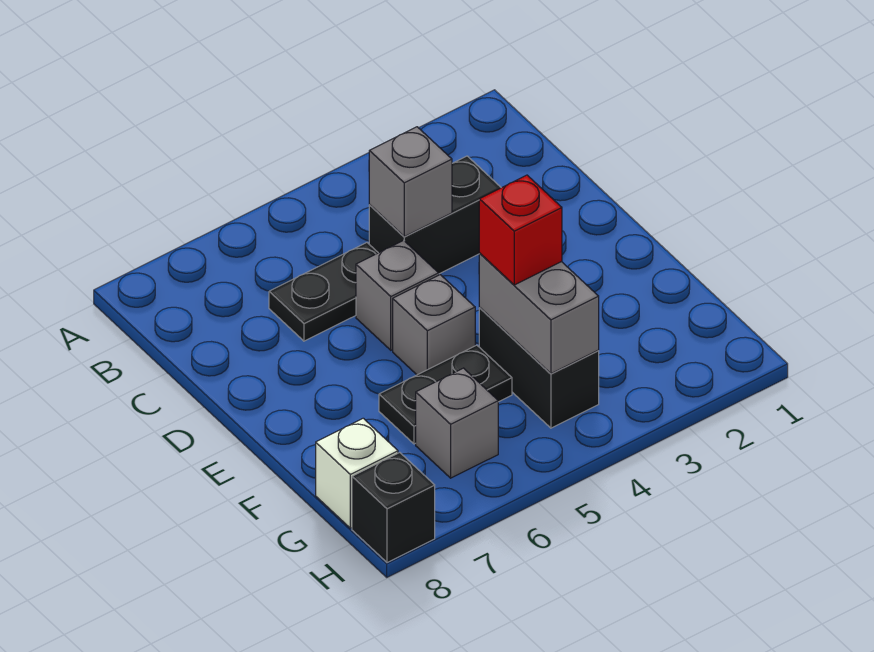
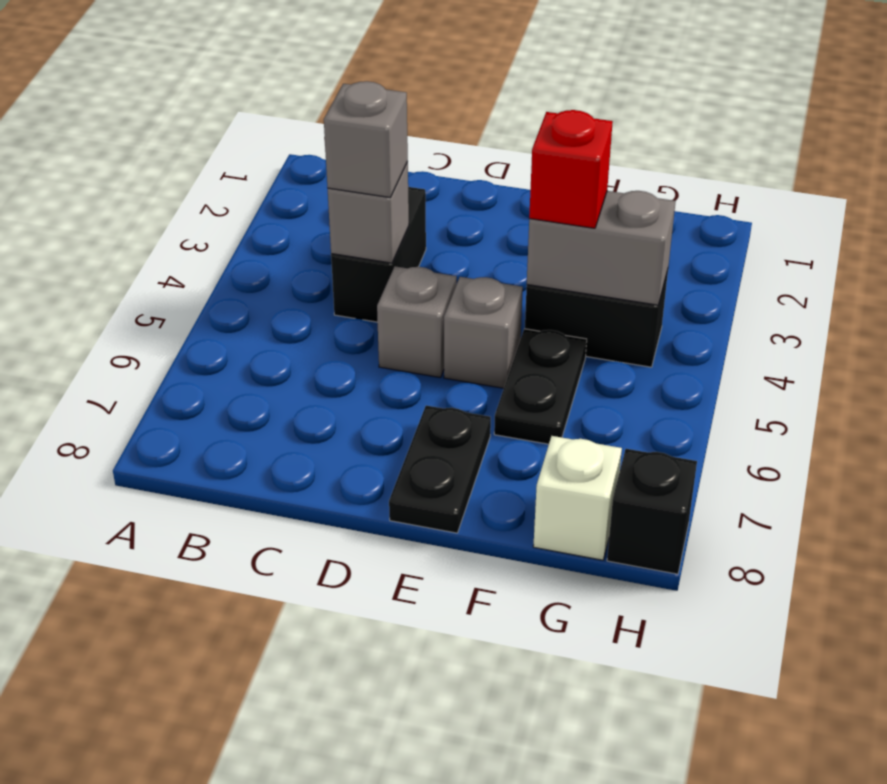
black 1x2 plate [269,243,378,341] -> black 1x2 plate moved to [389,406,491,533]
grey 1x1 brick [416,368,498,478] -> grey 1x1 brick moved to [324,81,408,198]

